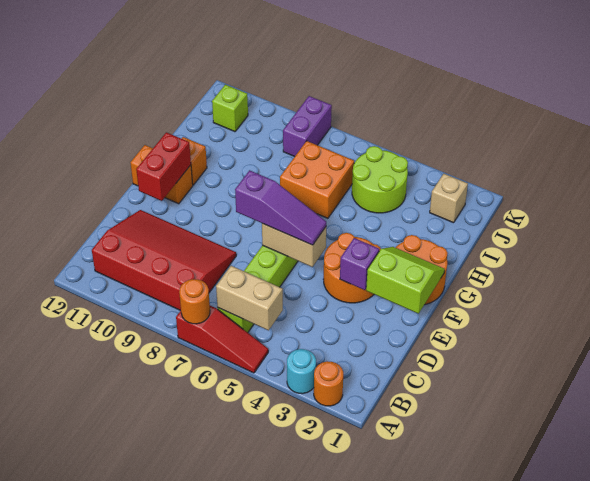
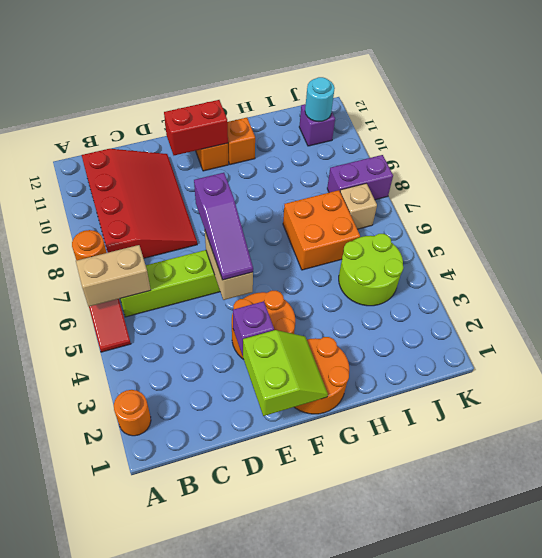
cyan 1x1 round brick [287,349,316,394] -> cyan 1x1 round brick moved to [305,77,335,122]
tan 1x2 brick [216,266,283,330] -> tan 1x2 brick turned to [76,245,151,307]
tan 1x1 brick [430,174,468,223] -> tan 1x1 brick moved to [340,183,377,229]
lime 1x1 brick [212,85,248,132] -> purple 1x1 brick [299,104,335,146]

